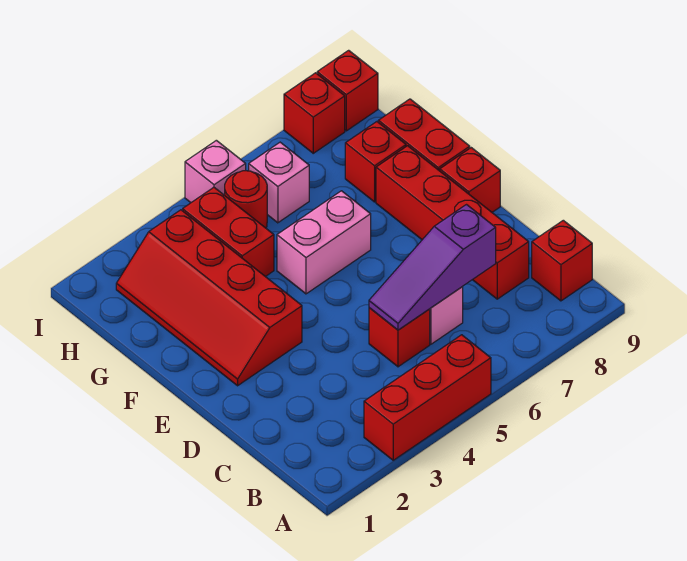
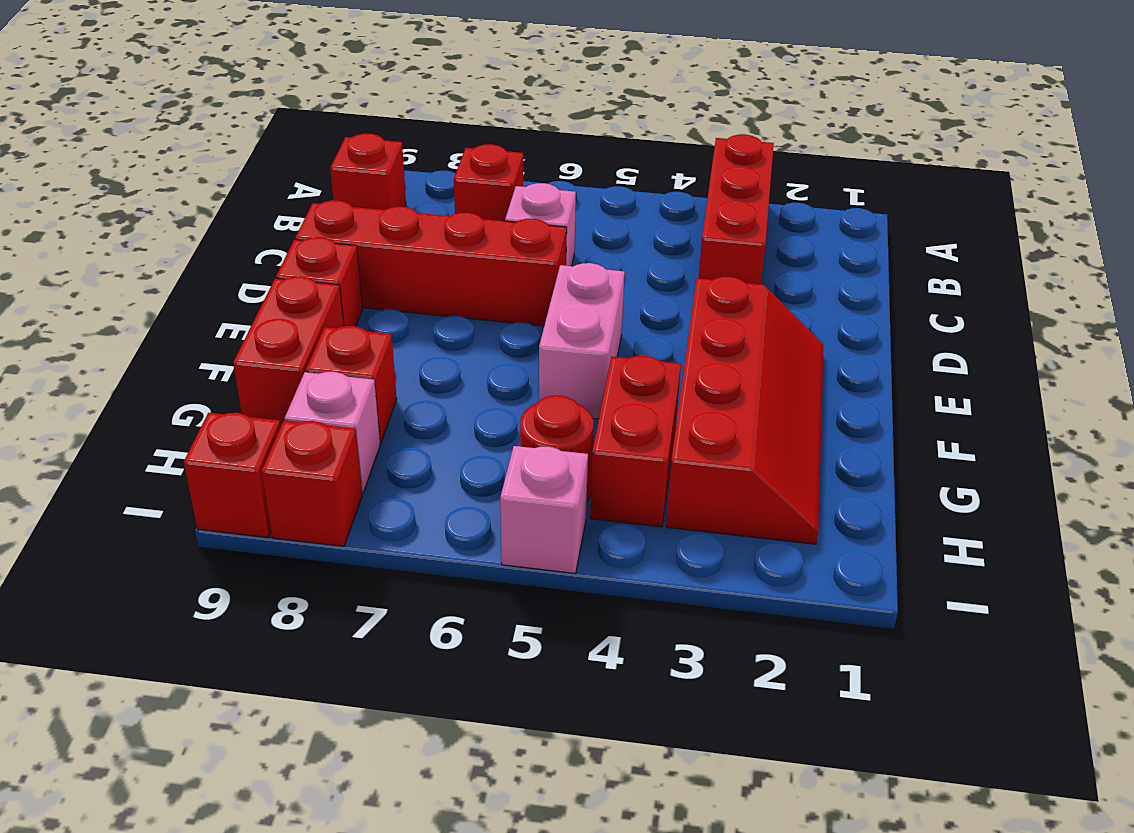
red 1x3 brick [364,335,491,460] -> red 1x3 brick turned to [699,134,774,284]
red 1x1 brick [369,308,430,367] -> red 1x1 brick moved to [454,144,523,221]
purple 1x3 slope [369,205,496,330] -> none
red 1x4 brick [376,146,529,299] -> red 1x4 brick turned to [295,200,567,326]
pink 1x2 brick [277,191,371,294] -> pink 1x2 brick turned to [539,263,625,419]
pink 1x1 brick [249,142,309,223] -> pink 1x1 brick moved to [284,372,380,493]

